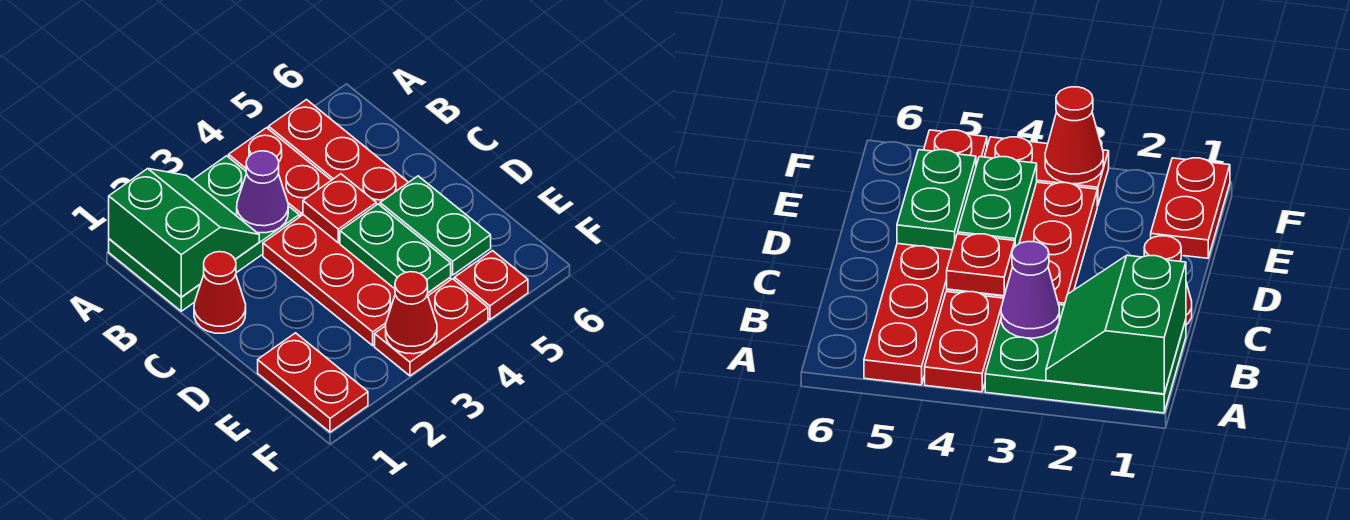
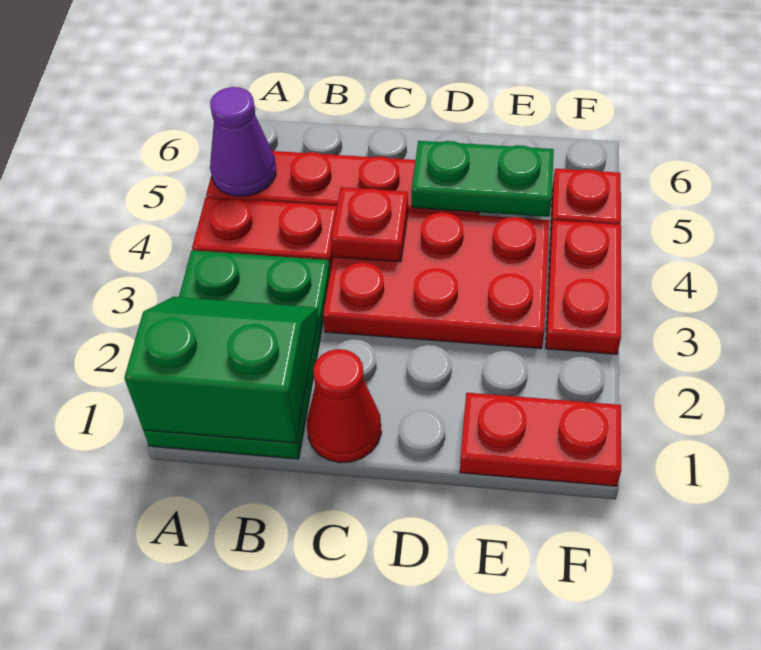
purple 1x1 cone [237,151,288,233] -> purple 1x1 cone moved to [210,87,276,196]
green 1x2 plate [340,204,451,292] -> none
red 1x1 cone [386,272,437,354] -> none

